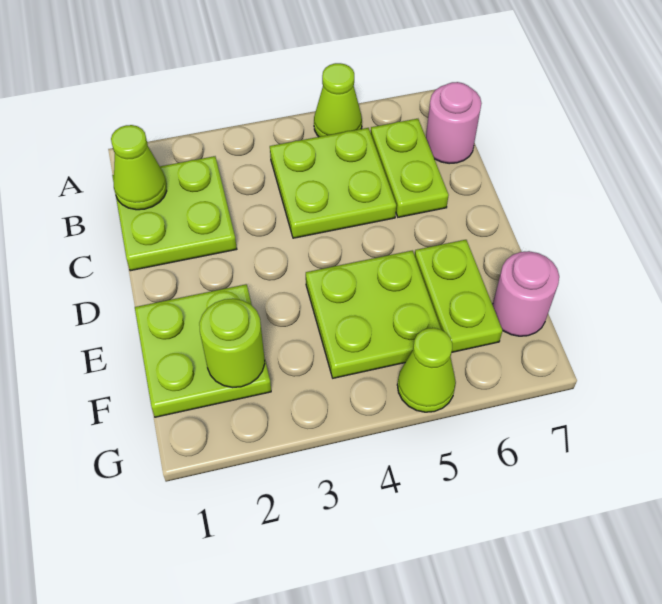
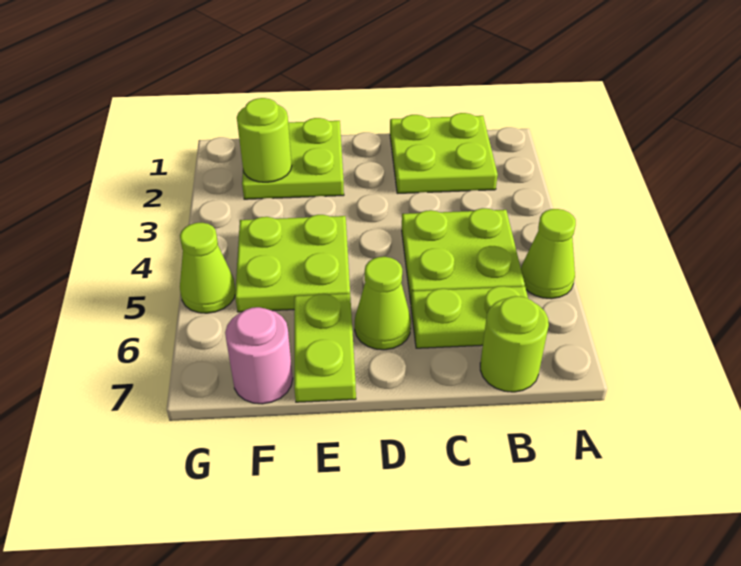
lime 1x1 cone [111,125,167,210] -> lime 1x1 cone moved to [355,257,411,350]
pink 1x1 round brick [426,82,482,164] -> lime 1x1 round brick [480,296,549,392]
lime 1x2 plate [415,240,503,352] -> lime 1x2 plate turned to [294,294,356,402]

